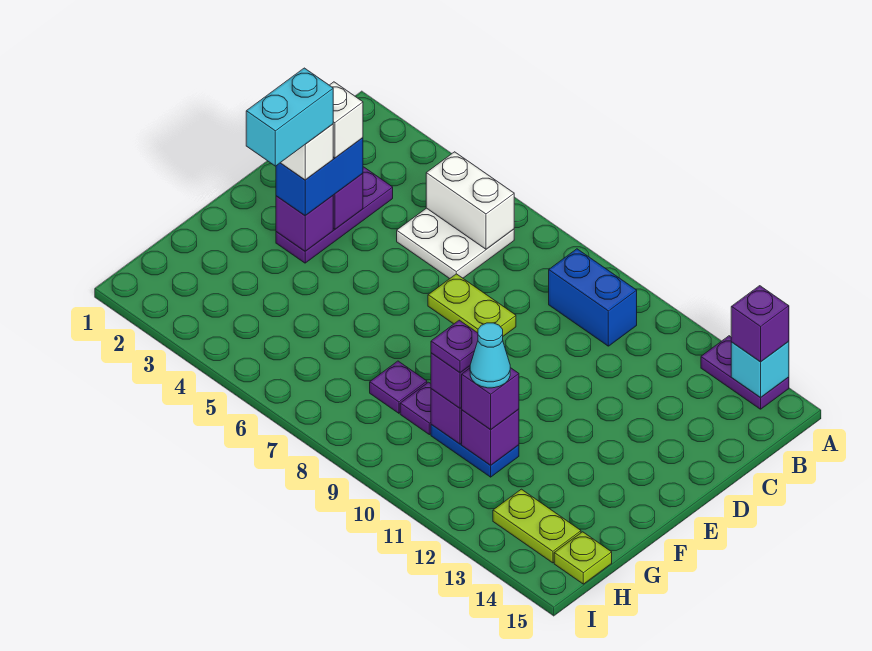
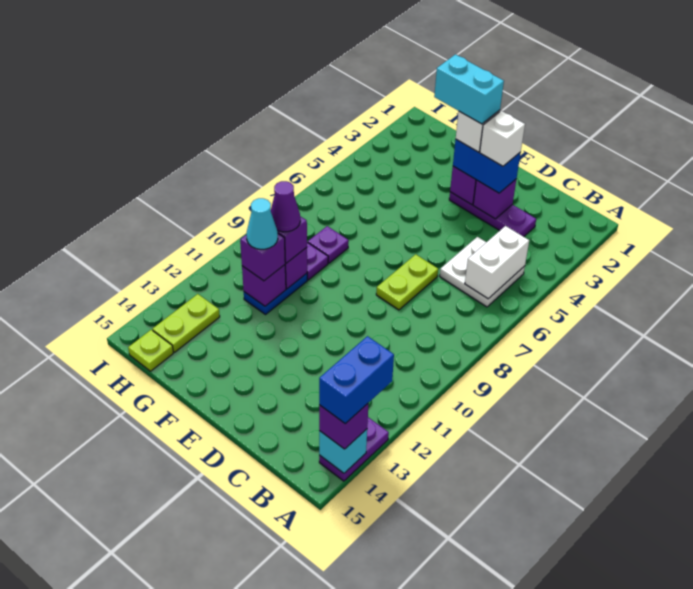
blue 1x2 brick [549,249,637,346] -> blue 1x2 brick moved to [319,336,394,424]
purple 1x1 plate [431,320,478,372] -> purple 1x1 cone [271,181,300,232]

